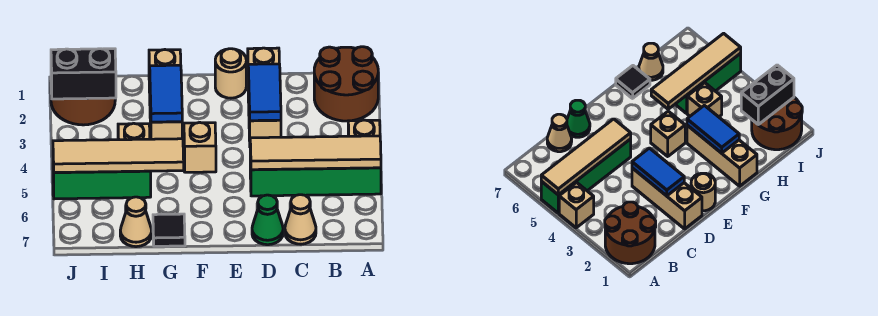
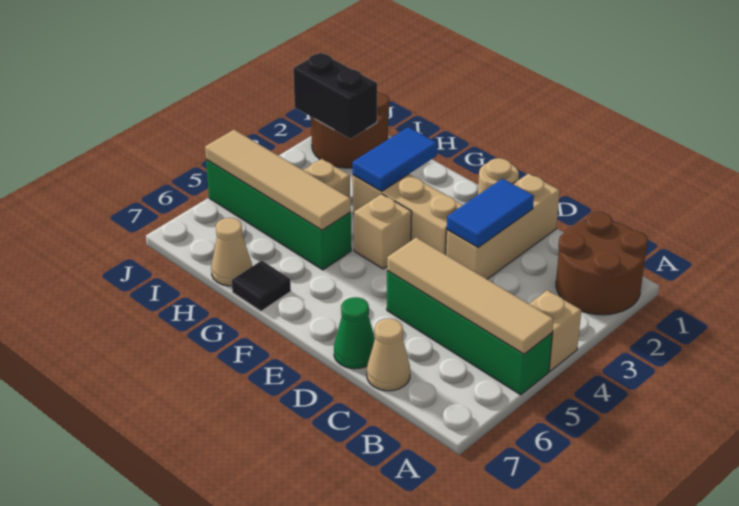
tan 1x3 brick [149,50,182,139] -> tan 1x3 brick turned to [353,174,463,254]
green 1x3 brick [53,170,151,199] -> green 1x4 brick [206,160,351,270]

